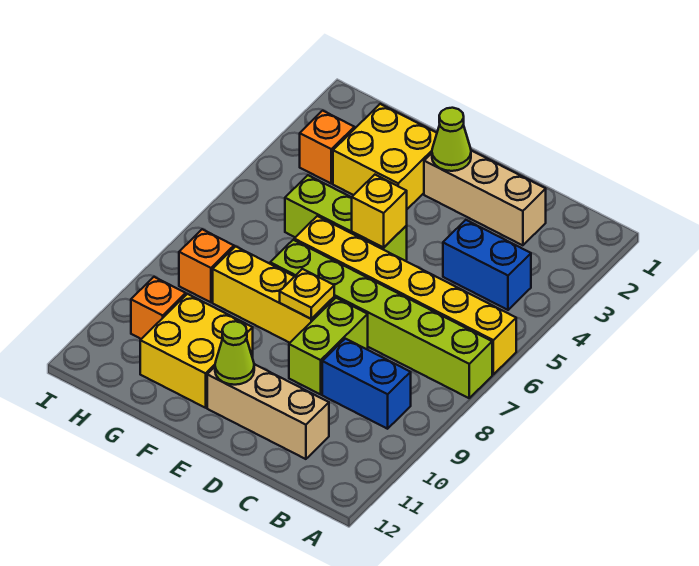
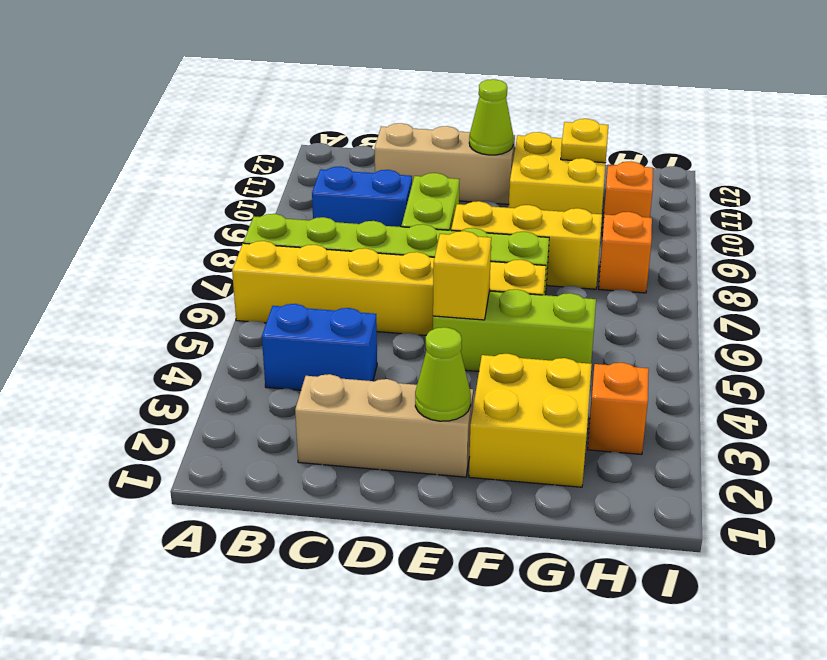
yellow 1x1 plate [280,269,334,319] -> yellow 1x1 plate moved to [561,119,608,163]

